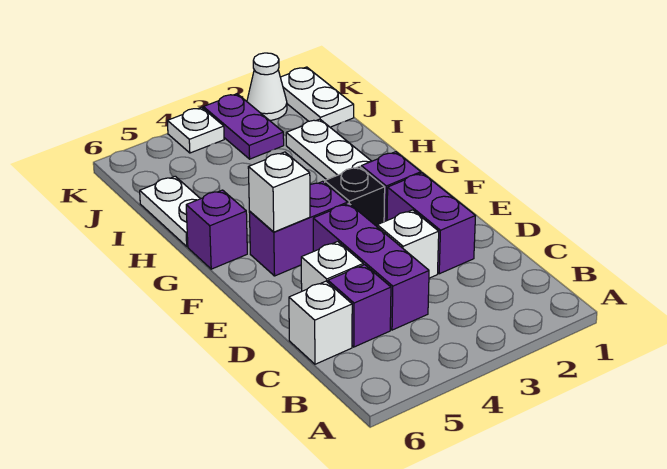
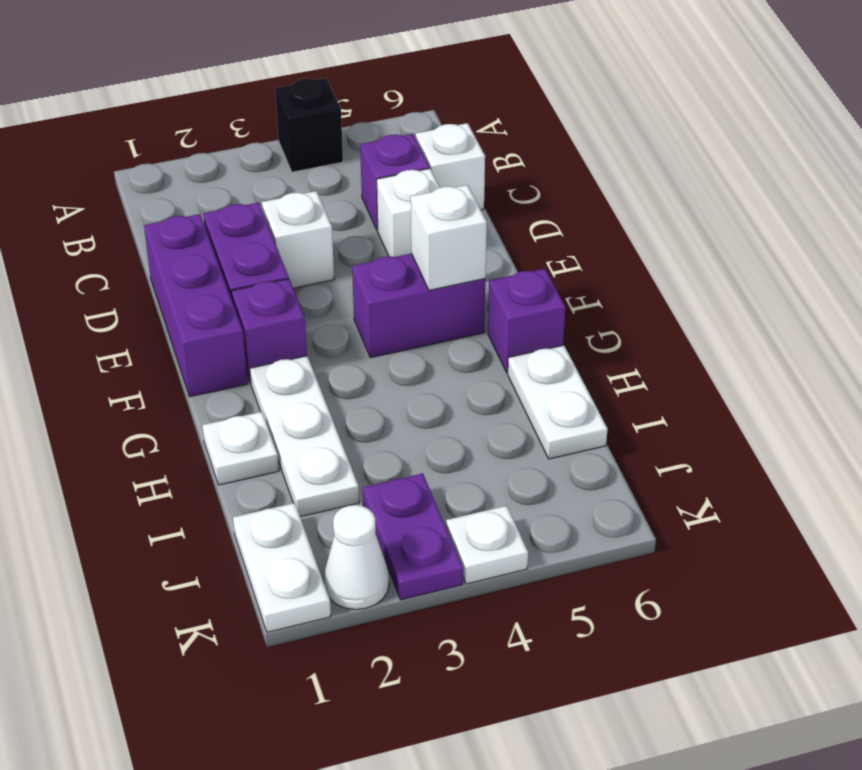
purple 1x3 brick [313,203,429,330] -> purple 1x3 brick moved to [144,214,247,397]
black 1x1 brick [325,167,385,226] -> black 1x1 brick moved to [275,78,343,172]
none -> white 1x1 plate [202,412,279,485]

